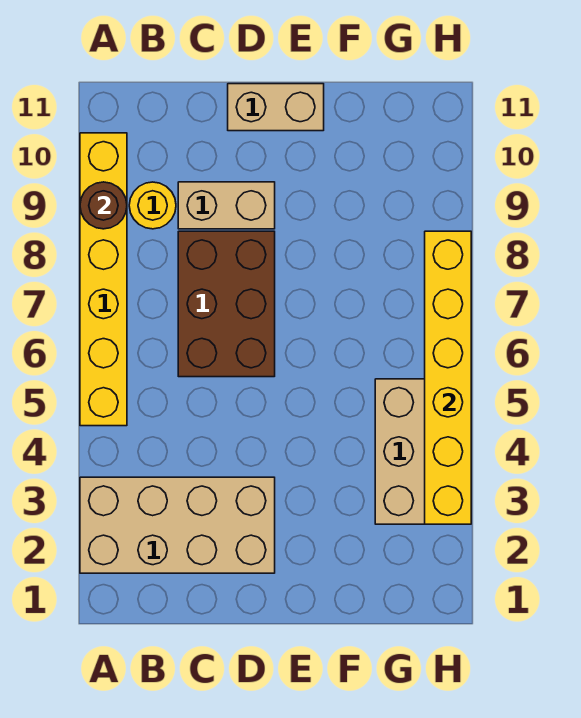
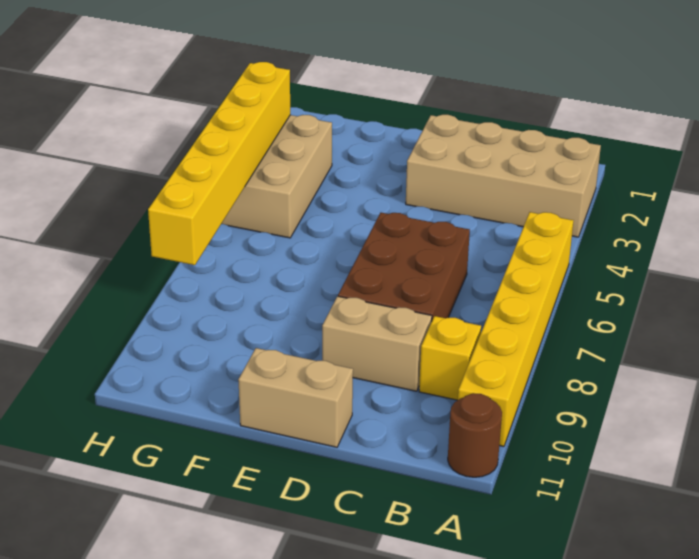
brown 1x1 round brick [80,182,127,229] -> brown 1x1 round brick moved to [448,393,502,477]
yellow 1x1 round brick [129,182,176,229] -> yellow 1x1 brick [419,316,481,400]

